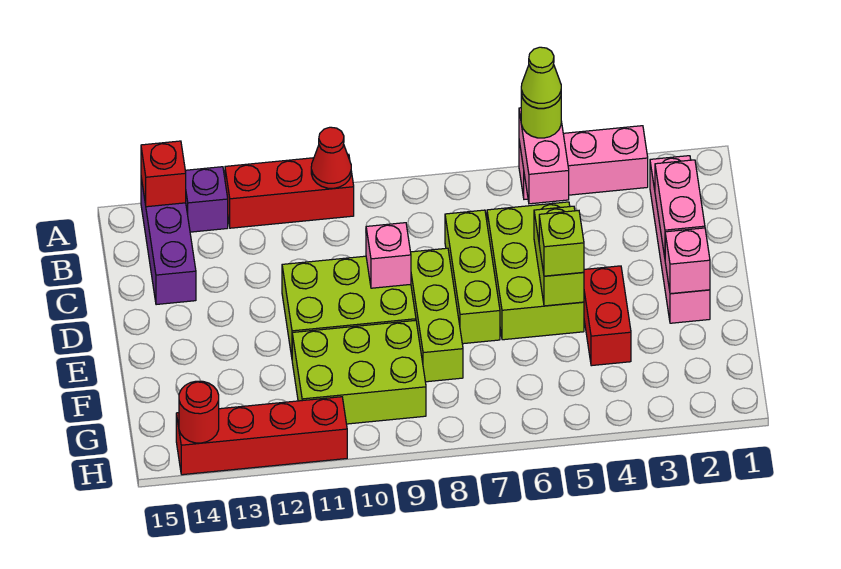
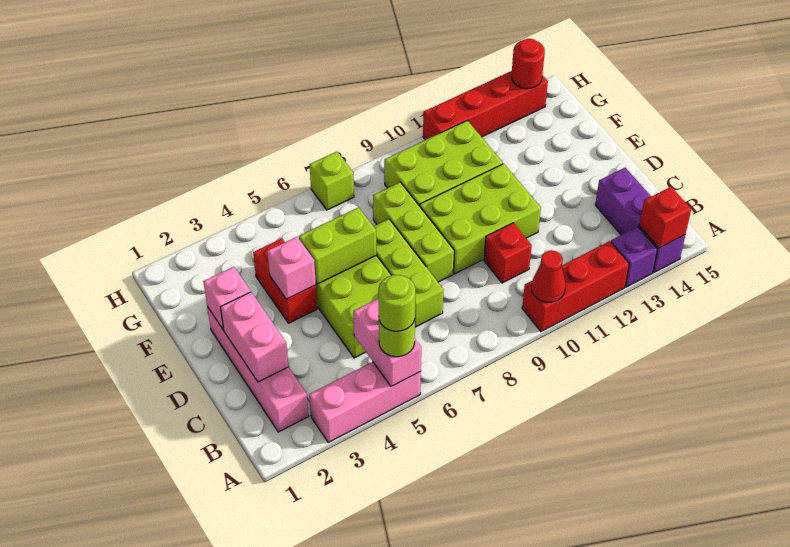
lime 1x1 cone [521,47,561,108] -> lime 1x1 round brick [378,275,415,331]
none -> red 1x1 brick [484,223,532,283]
lime 1x2 brick [534,206,584,306] -> lime 1x2 brick turned to [299,207,377,284]
pink 1x1 brick [366,223,411,288] -> pink 1x1 brick moved to [267,237,316,299]
lime 1x1 brick [539,211,584,276] -> lime 1x1 brick moved to [310,152,354,210]

